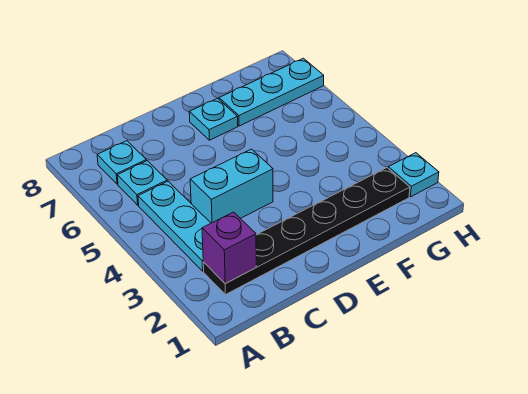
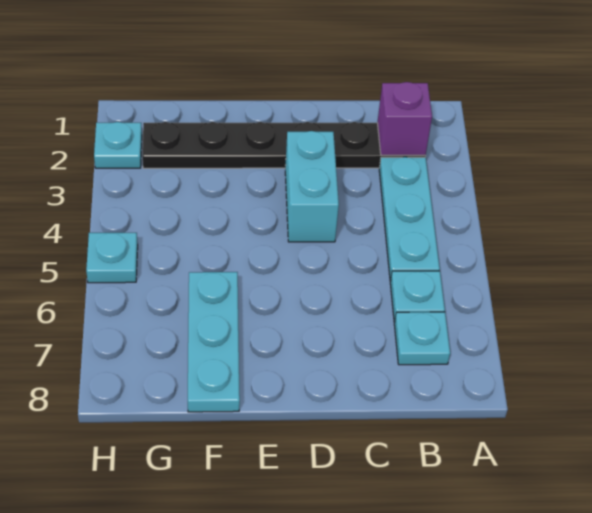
cyan 1x2 brick [190,149,273,223] -> cyan 1x2 brick turned to [285,131,339,242]
cyan 1x1 plate [189,98,238,140] -> cyan 1x1 plate moved to [86,233,138,283]
cyan 1x3 plate [219,58,324,126] -> cyan 1x3 plate turned to [188,272,240,412]

